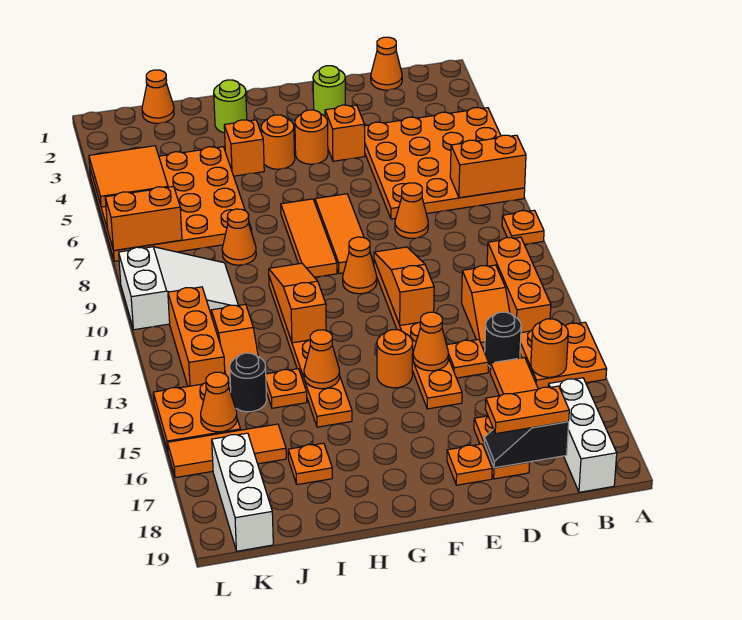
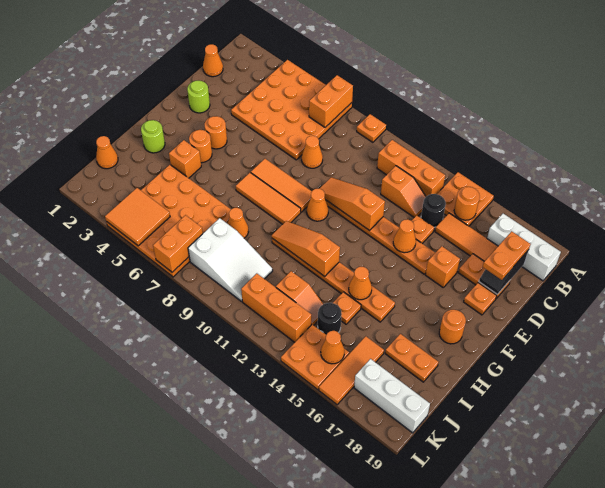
orange 1x1 brick [325,105,365,161] -> orange 1x1 brick moved to [425,246,460,287]
orange 1x1 round brick [377,330,413,388] -> orange 1x1 round brick moved to [439,310,466,344]
orange 1x1 plate [288,443,332,485] -> orange 1x2 plate [385,334,438,382]
white 2x3 slope [119,247,238,330] -> white 2x3 slope turned to [188,218,273,301]

